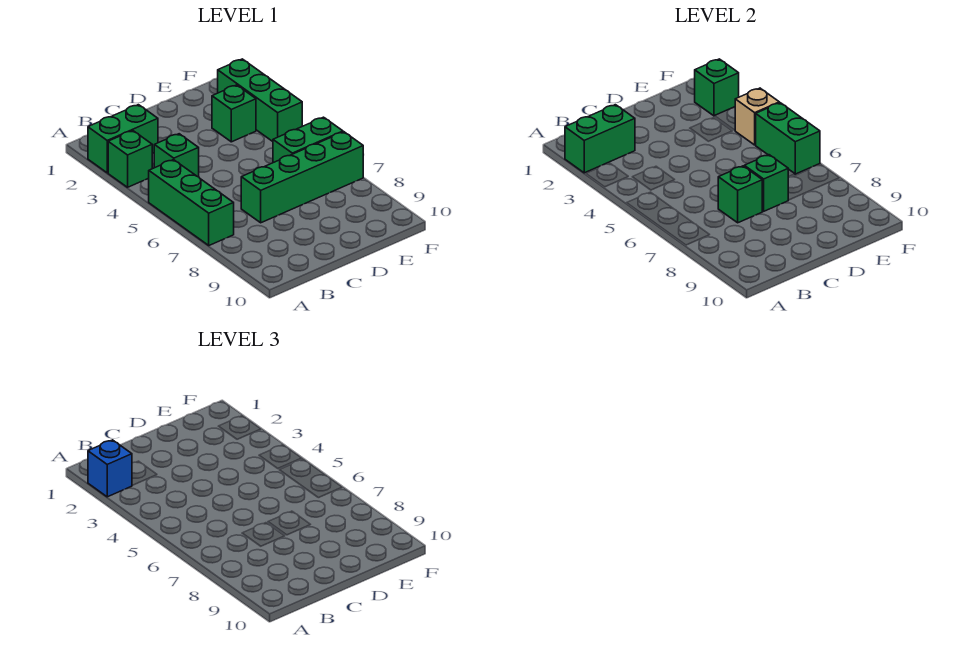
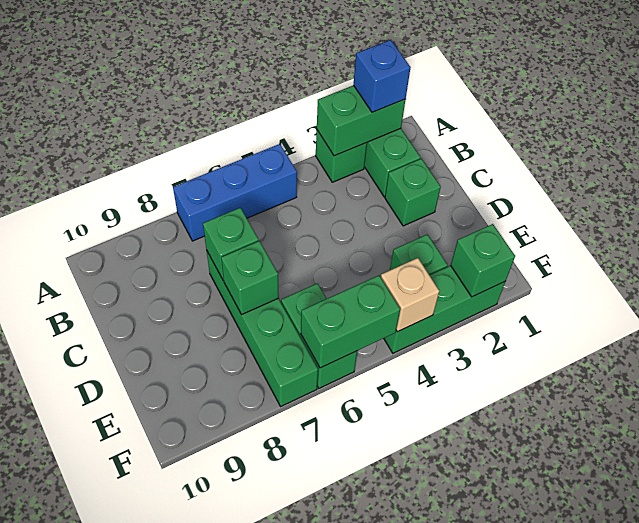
green 1x2 brick [565,105,635,173] -> green 1x2 brick turned to [317,85,406,156]
green 1x3 brick [149,160,234,245] -> blue 1x3 brick [173,144,297,241]
green 1x1 brick [154,134,199,177] -> green 1x1 brick moved to [385,159,441,226]

